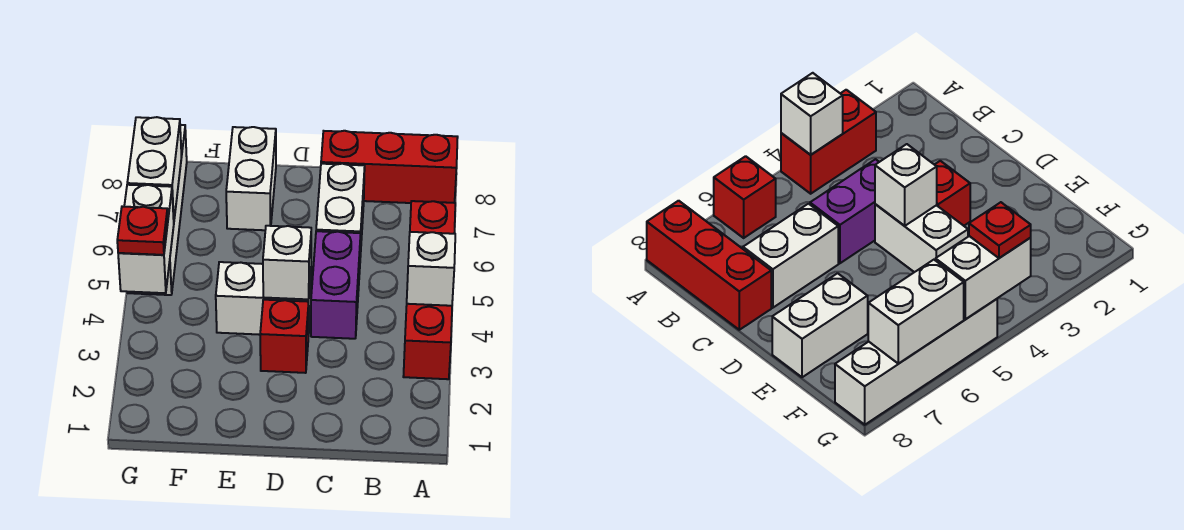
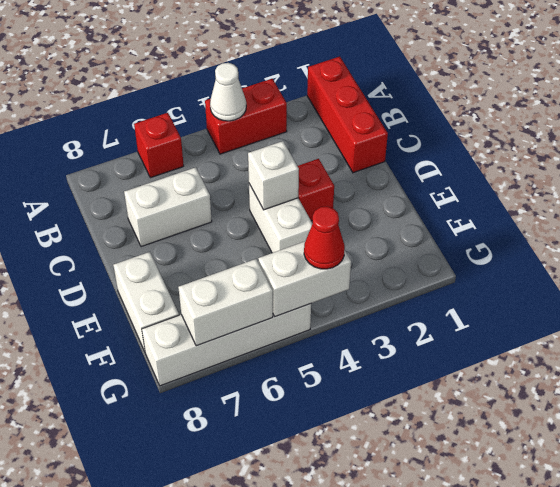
white 1x1 brick [407,232,455,306] -> white 1x1 cone [210,63,246,121]
red 1x3 brick [321,131,458,203] -> red 1x3 brick moved to [307,57,388,173]
purple 1x2 brick [311,231,361,339] -> none
white 1x2 brick [226,127,276,230] -> white 1x2 brick turned to [113,252,179,352]
red 1x1 plate [117,207,168,255] -> red 1x1 cone [304,207,345,269]

